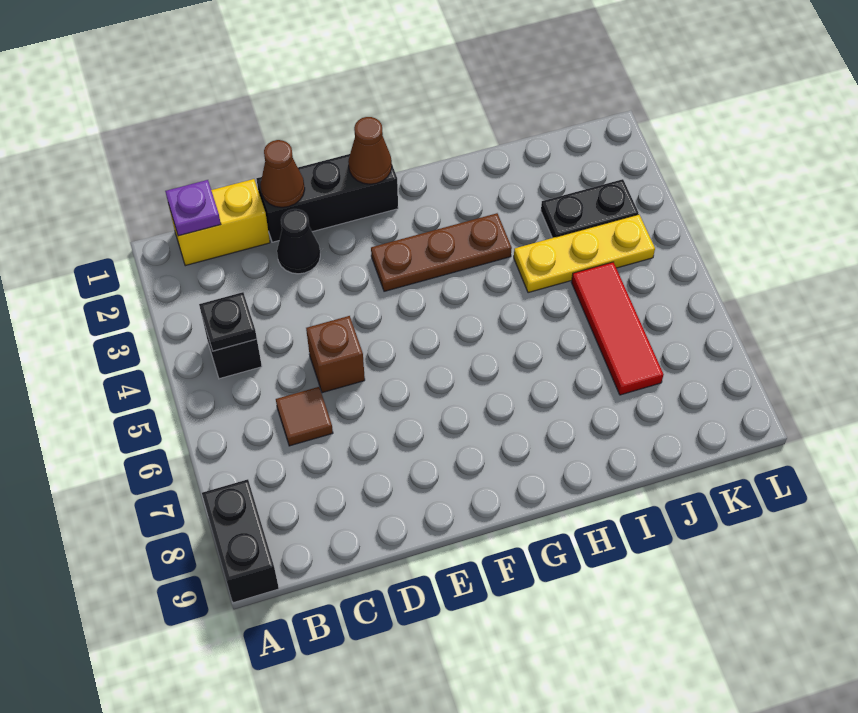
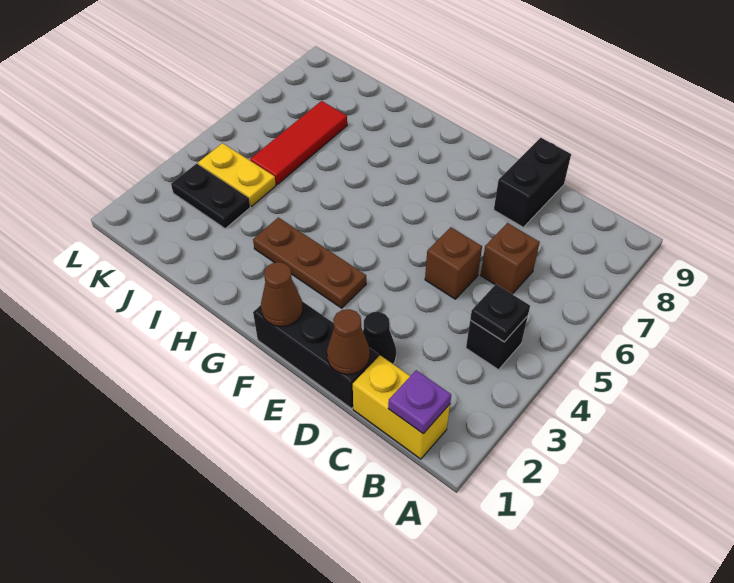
black 1x2 brick [202,479,279,603] -> black 1x2 brick moved to [494,138,571,227]
brown 1x1 tile [276,387,333,446] -> brown 1x1 brick [481,223,540,294]
yellow 1x3 plate [514,214,655,293] -> yellow 1x2 plate [198,143,276,206]

